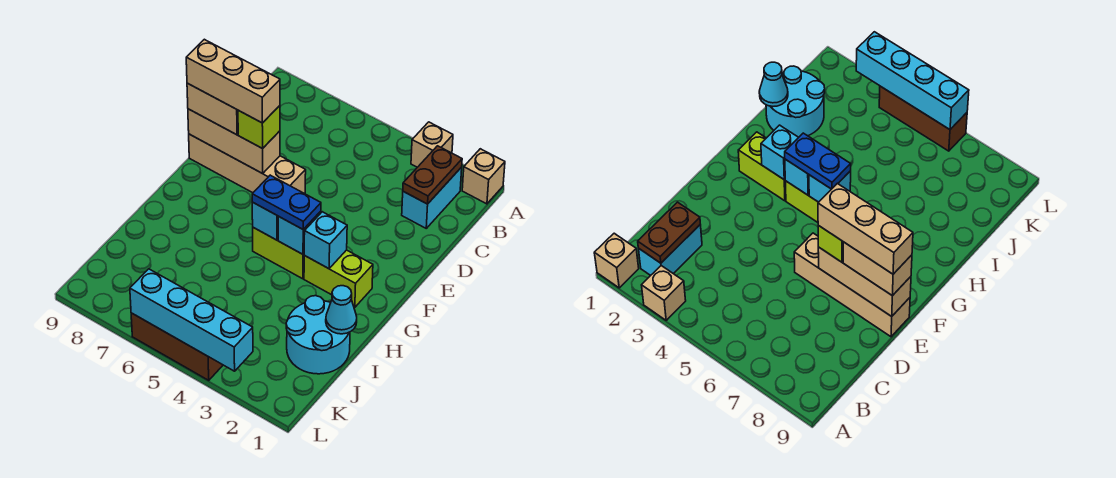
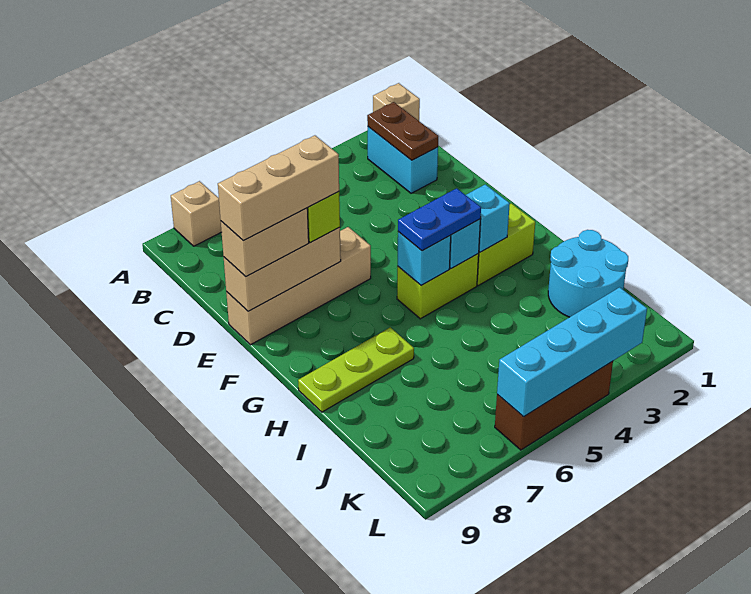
tan 1x1 brick [411,122,453,167] -> tan 1x1 brick moved to [171,181,222,246]
none -> lime 1x3 plate [298,327,414,412]
cyan 1x1 cone [326,286,357,334] -> none

